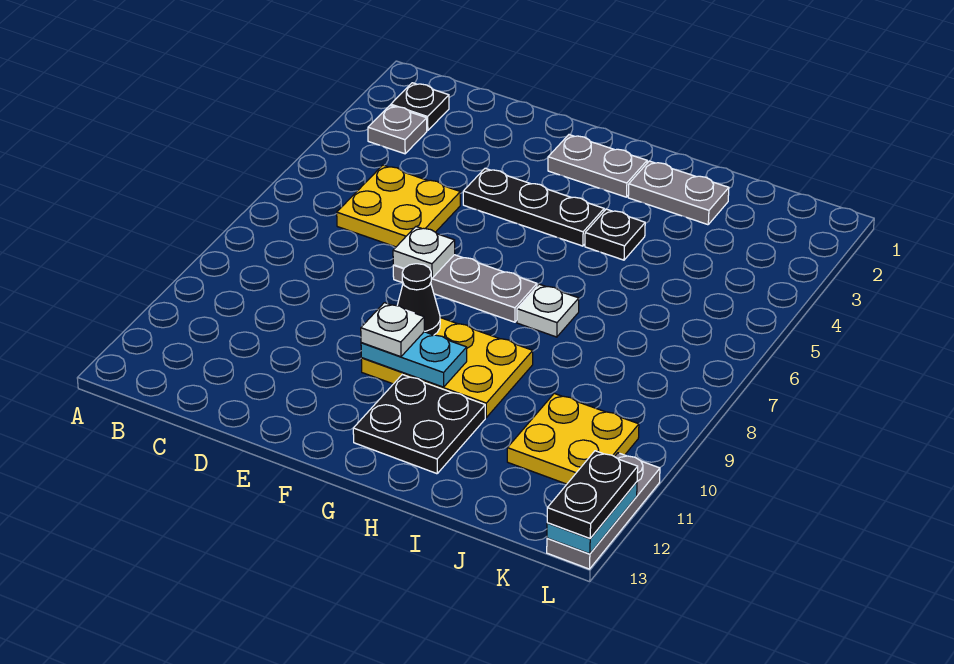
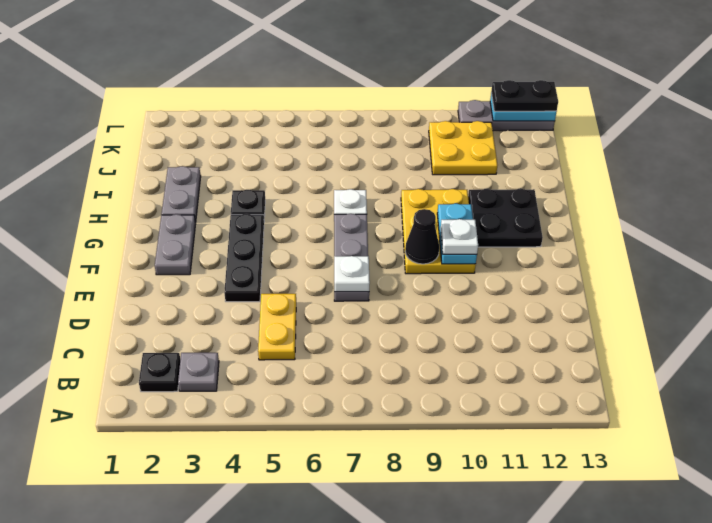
yellow 2x2 plate [337,165,460,247] -> yellow 1x2 plate [258,294,296,360]

